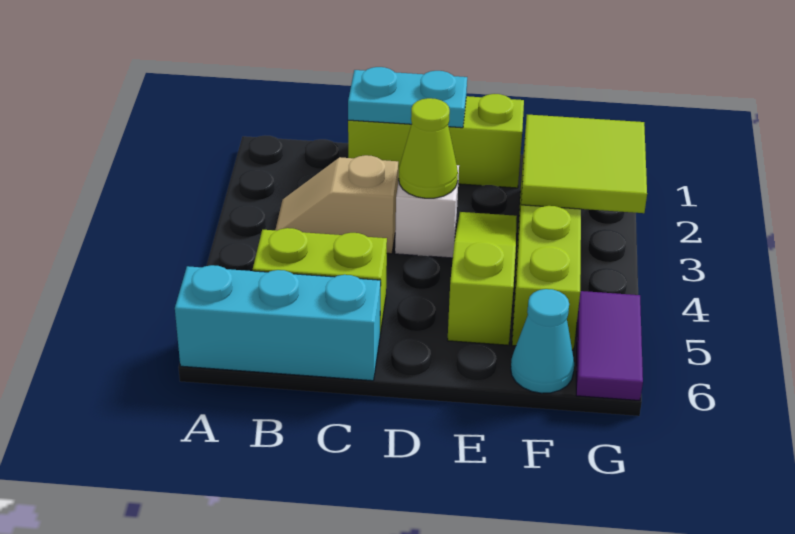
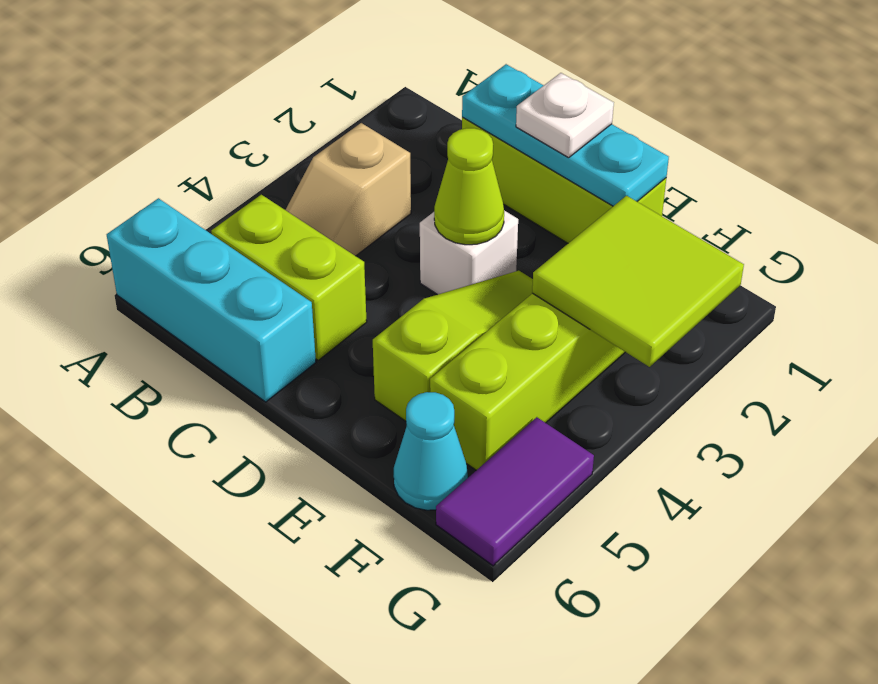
tan 1x2 slope [275,155,398,254] -> tan 1x2 slope turned to [286,123,411,256]
cyan 1x2 plate [348,67,467,128] -> cyan 1x3 plate [462,64,669,206]
none -> white 1x1 plate [516,73,614,158]

